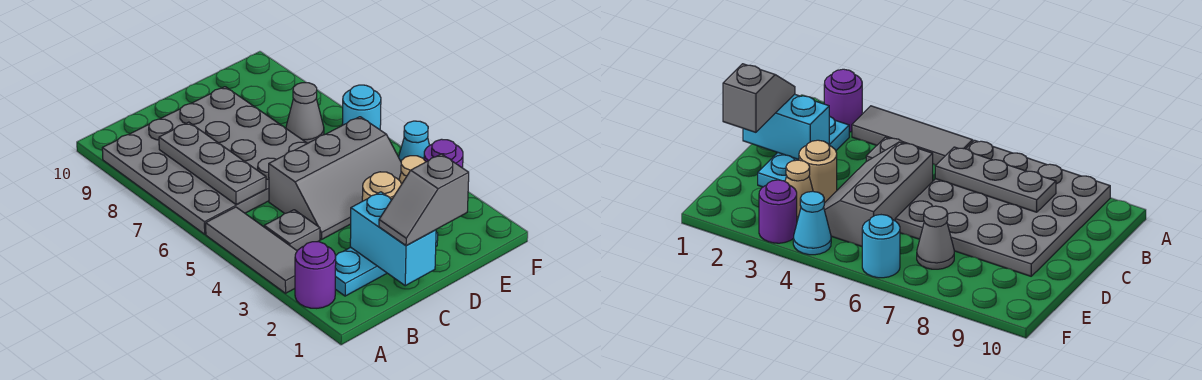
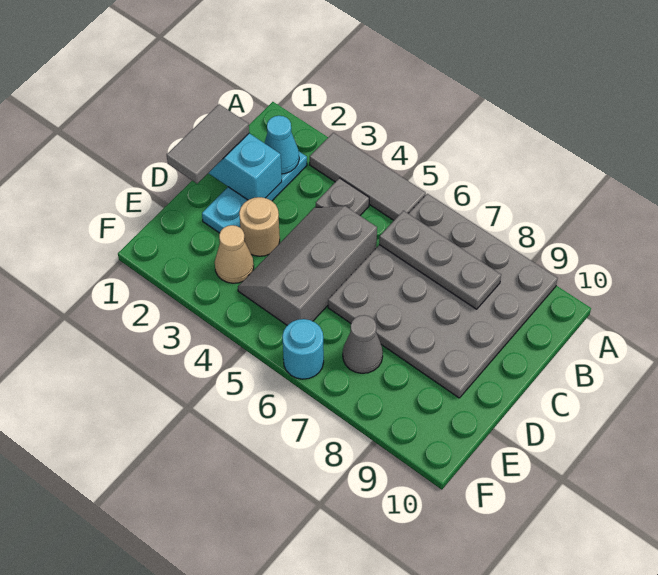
purple 1x1 round brick [295,242,336,308] -> none
grey 1x2 slope [379,154,469,246] -> grey 1x2 tile [167,104,249,184]
purple 1x1 round brick [424,139,463,168] -> none
cyan 1x1 cone [399,121,430,161] -> cyan 1x1 cone moved to [264,116,299,174]

